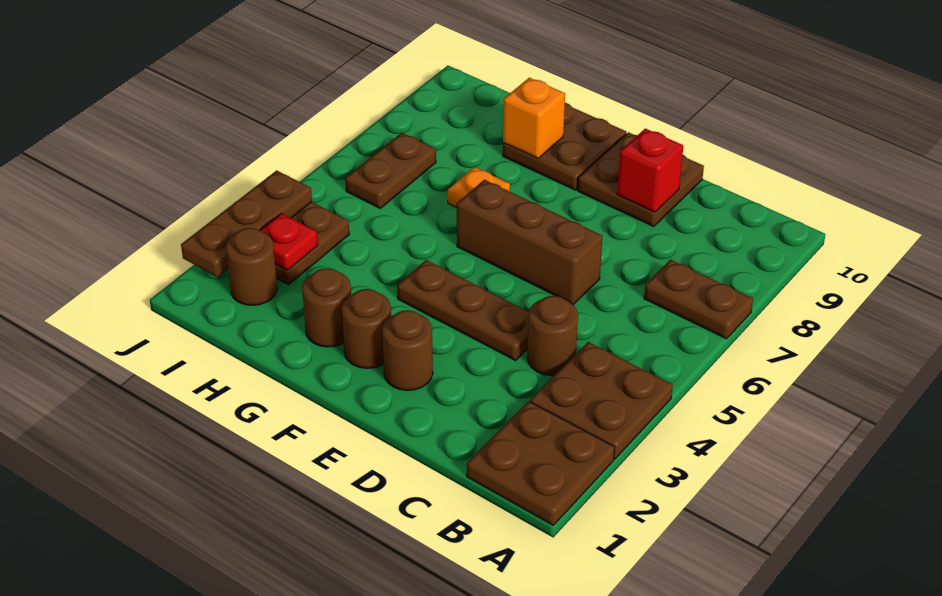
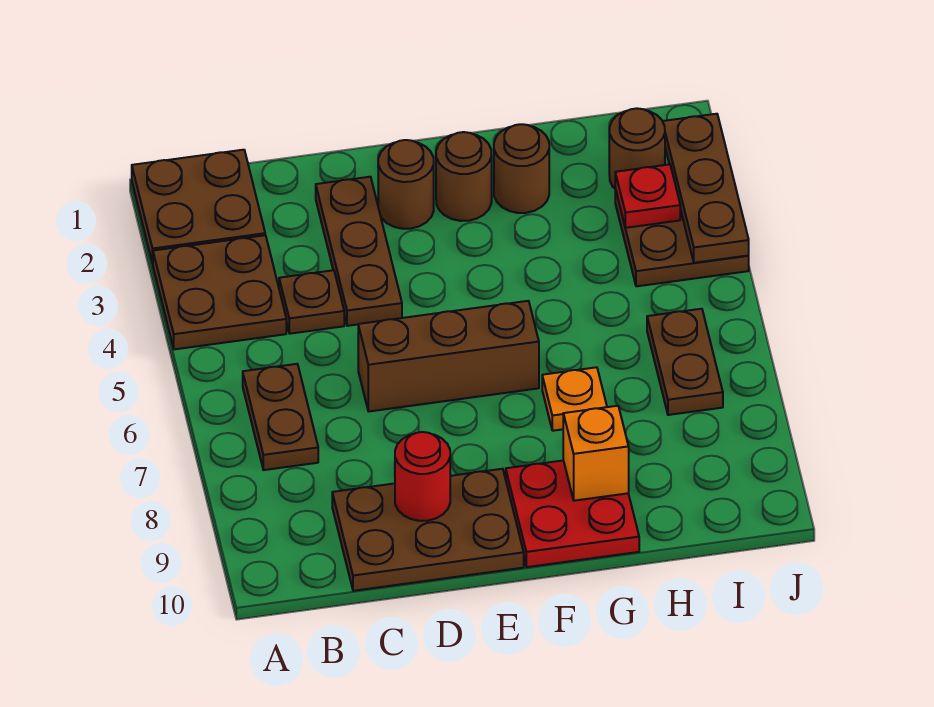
brown 1x2 plate [644,260,753,339] -> brown 1x2 plate turned to [243,364,318,470]
brown 1x1 round brick [527,296,578,376] -> brown 1x1 plate [279,270,344,334]
brown 1x3 plate [397,260,529,360] -> brown 1x3 plate turned to [316,177,402,326]
brown 2x2 plate [578,132,704,227] -> brown 2x3 plate [332,469,524,591]
red 1x1 brick [617,129,683,212] -> red 1x1 round brick [395,432,450,521]
brown 2x2 plate [503,103,626,190] -> red 2x2 plate [506,460,639,567]

